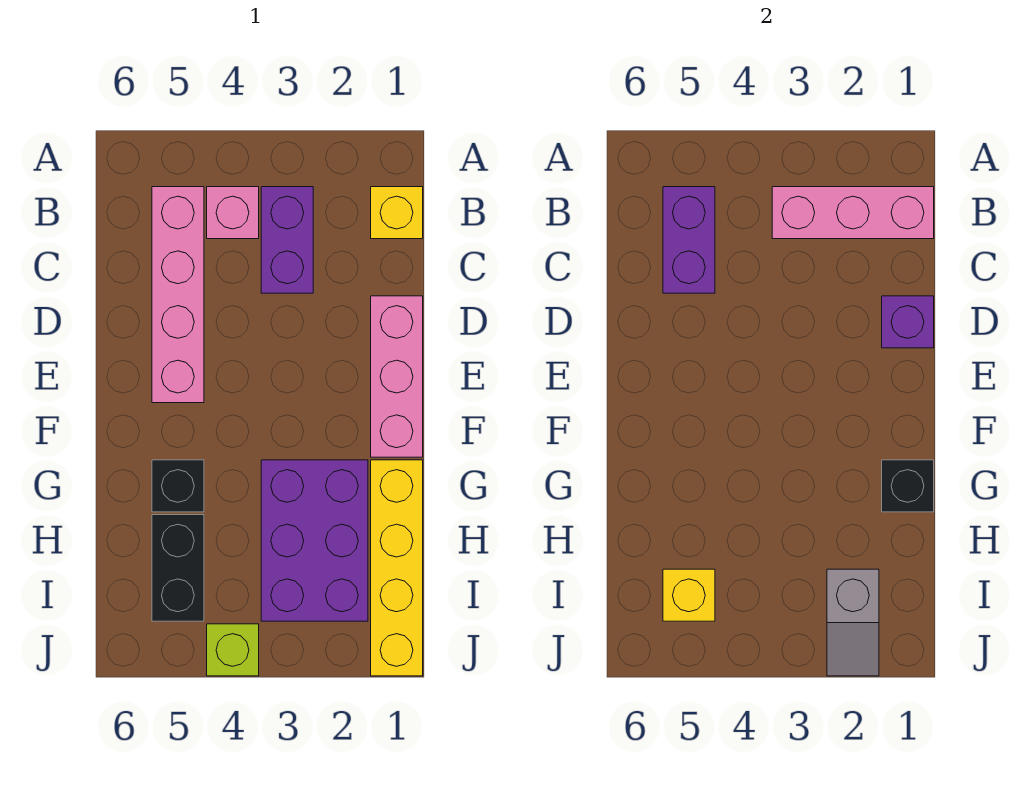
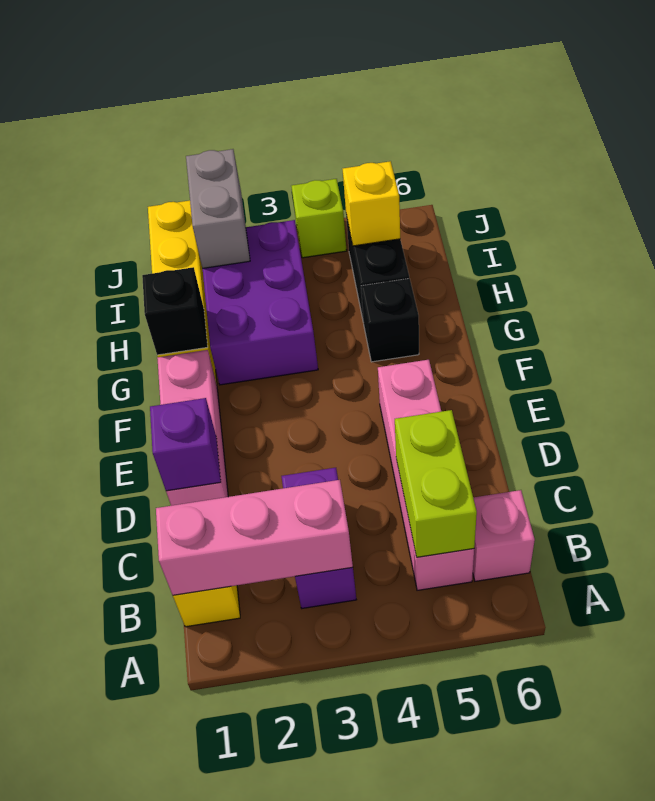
pink 1x1 brick [207,187,259,239] -> pink 1x1 brick moved to [473,490,535,581]
purple 1x2 brick [663,187,715,293] -> lime 1x2 brick [395,410,477,557]
grey 1x2 slope [827,569,879,676] -> grey 1x2 brick [186,149,250,268]

